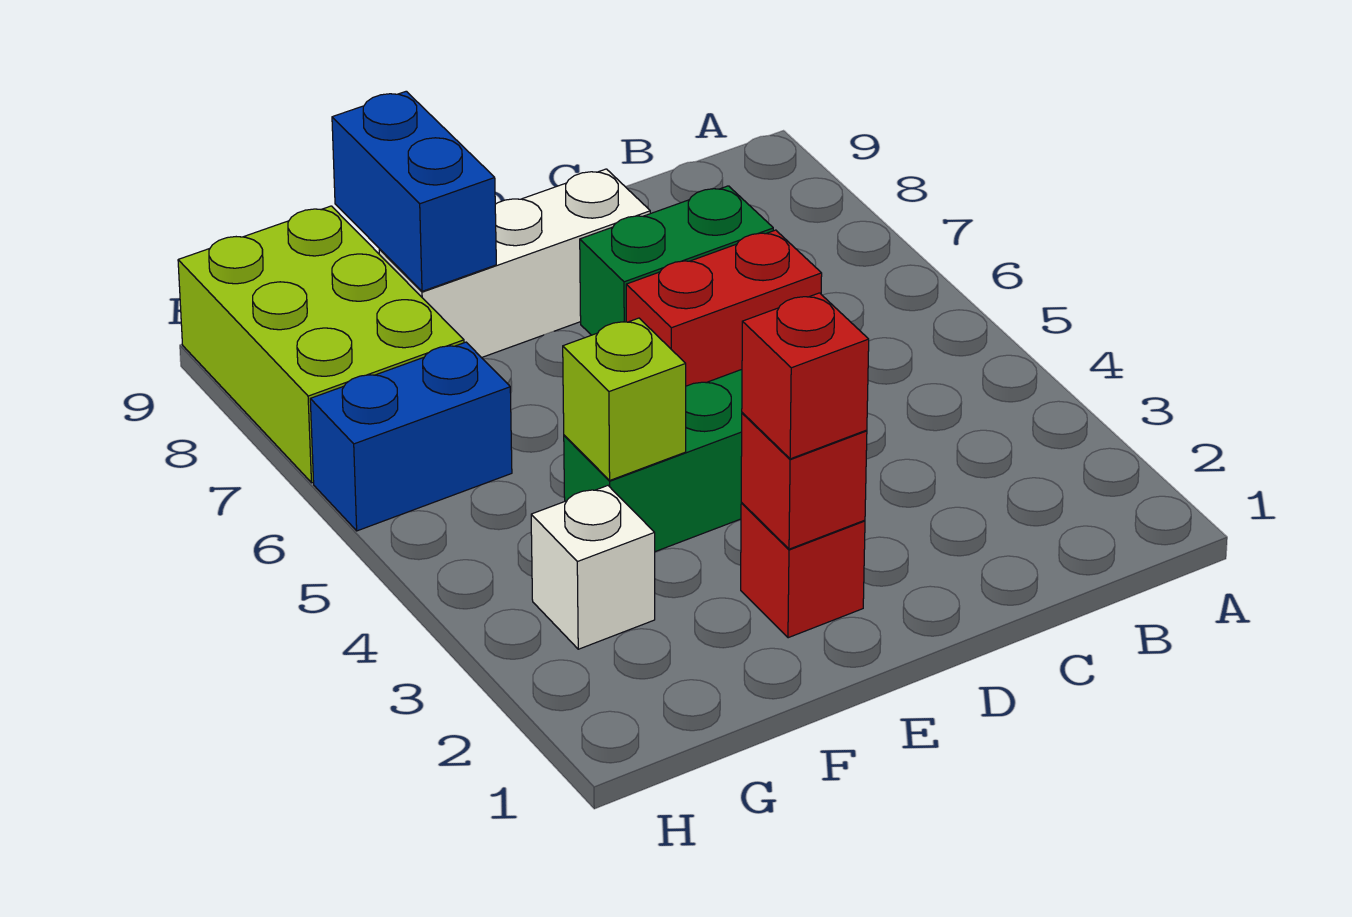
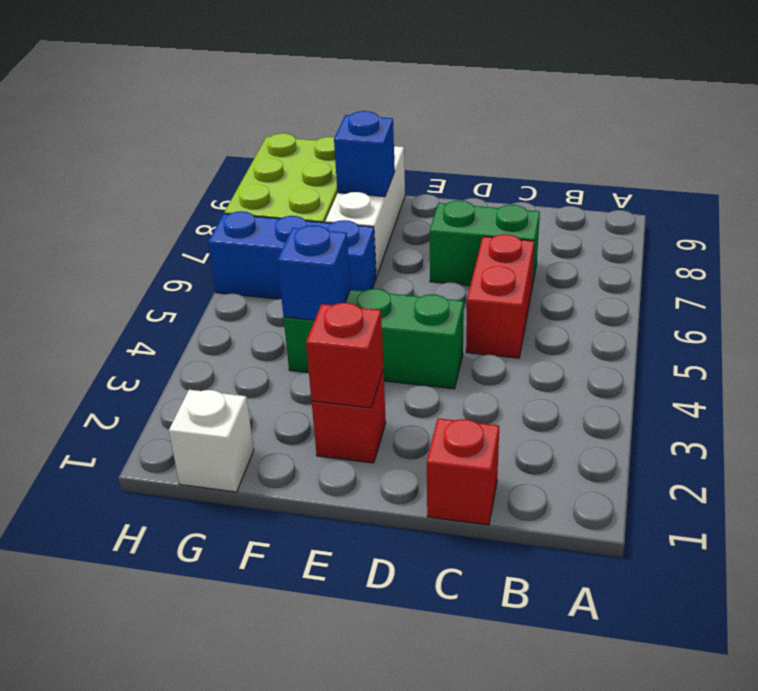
red 1x2 brick [626,230,822,386] -> red 1x2 brick turned to [466,234,534,358]
white 1x3 brick [379,169,650,358] -> white 1x3 brick turned to [325,146,405,277]
red 1x1 brick [742,293,869,459] -> red 1x1 brick moved to [427,418,499,525]
lime 1x1 brick [563,318,686,480] -> blue 1x1 brick [277,225,350,320]
blue 1x2 brick [332,91,496,291] -> blue 1x1 brick [334,111,395,197]
white 1x1 brick [531,486,655,649] -> white 1x1 brick moved to [169,390,254,492]
blue 1x2 brick [310,342,512,531] -> blue 1x3 brick [208,211,376,299]

